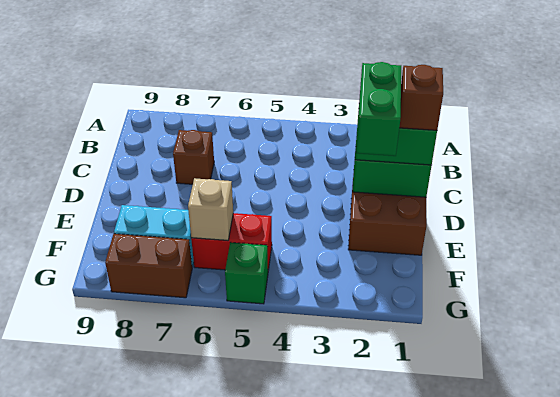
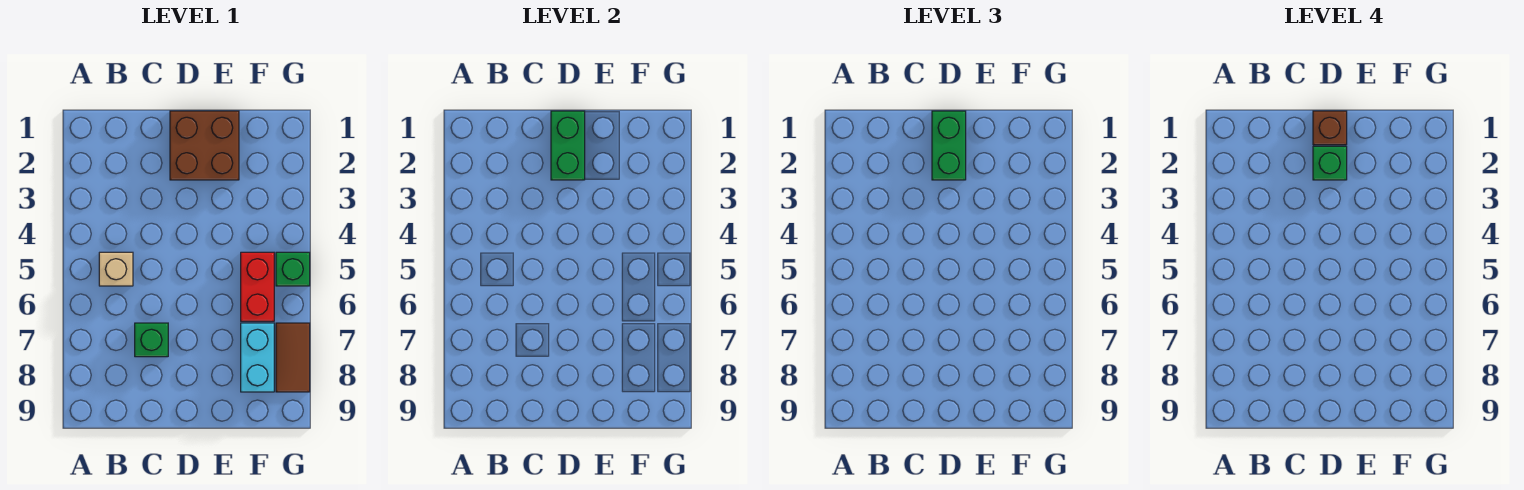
brown 1x1 brick [173,130,214,184] -> green 1x1 brick [135,323,168,357]
green 1x2 brick [356,62,401,156] -> green 1x1 brick [1313,146,1347,180]
tan 1x1 brick [188,178,233,241] -> tan 1x1 brick moved to [99,252,133,286]
brown 1x2 brick [105,234,192,298] -> brown 1x2 tile [276,323,310,392]

